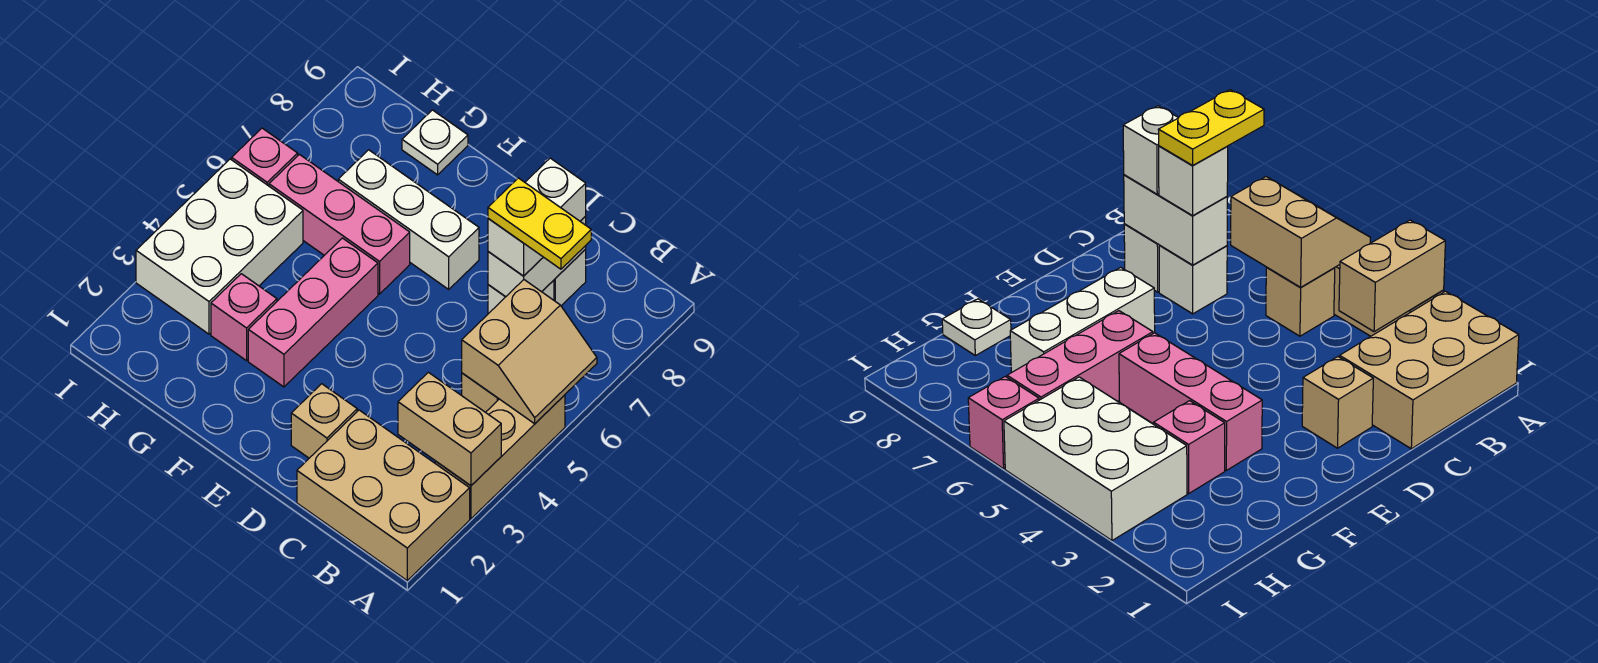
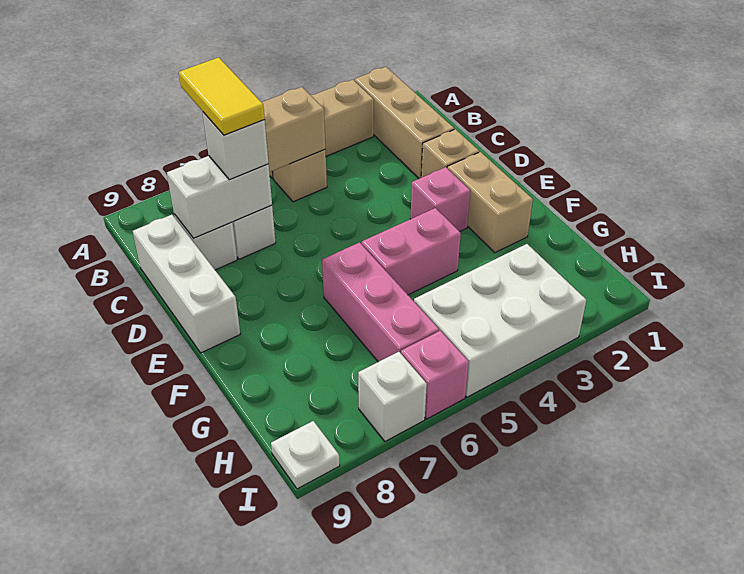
tan 2x3 brick [297,410,470,580] -> tan 1x3 brick [355,67,454,179]
tan 1x2 brick [398,372,501,486] -> tan 1x2 brick moved to [447,152,533,253]
yellow 1x2 plate [488,178,591,269] -> yellow 1x2 tile [179,57,265,135]
white 1x1 brick [525,158,586,221] -> white 1x1 brick moved to [358,352,427,441]
white 1x3 brick [338,150,479,289] -> white 1x3 brick moved to [133,214,240,353]
pink 1x3 brick [248,238,378,387] -> pink 1x2 brick [362,208,461,295]
pink 1x1 brick [211,274,277,361] -> pink 1x1 brick moved to [411,167,470,232]
white 1x1 plate [402,110,468,175] -> white 1x1 plate moved to [271,421,340,489]

